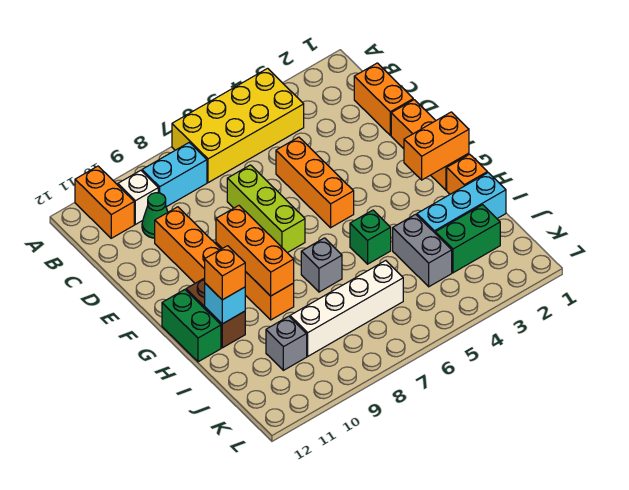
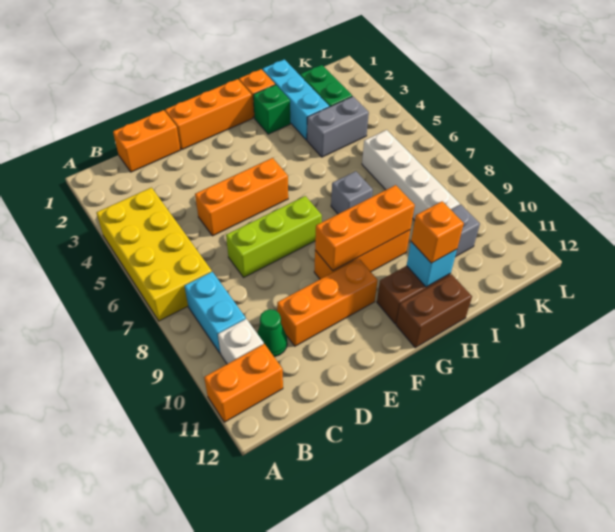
orange 1x2 brick [404,112,469,180] -> none
green 1x2 brick [162,290,221,362] -> brown 1x2 brick [396,275,472,348]
green 1x1 brick [350,210,391,264] -> green 1x1 brick moved to [253,85,290,134]

